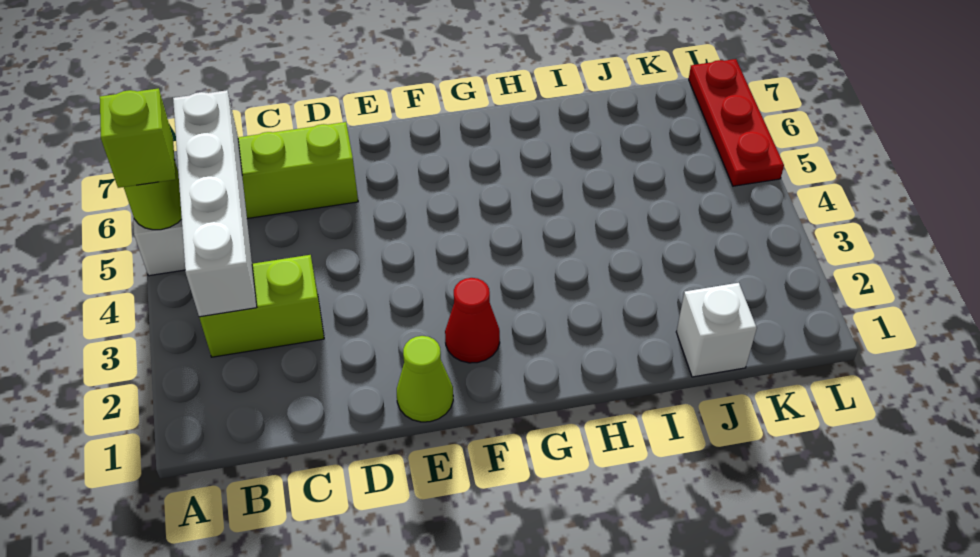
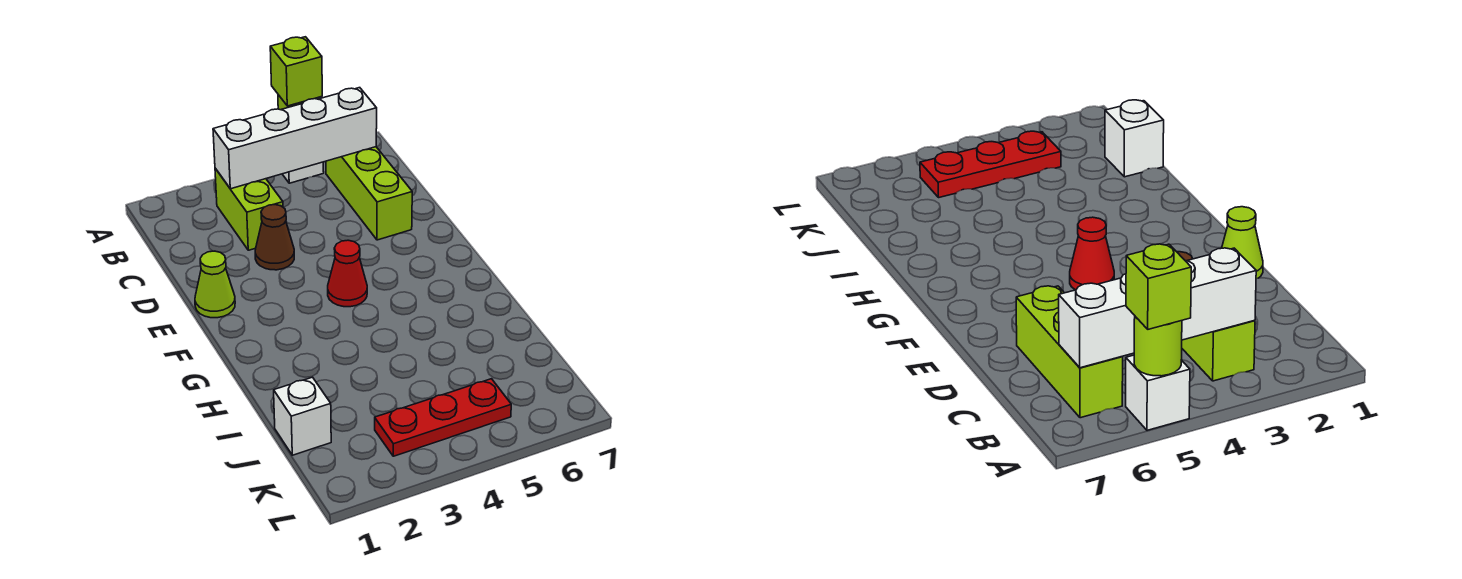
none -> brown 1x1 cone [255,205,294,270]
red 1x1 cone [445,278,500,363] -> red 1x1 cone moved to [328,240,367,307]
red 1x3 plate [689,59,784,186] -> red 1x3 plate moved to [375,379,511,456]

